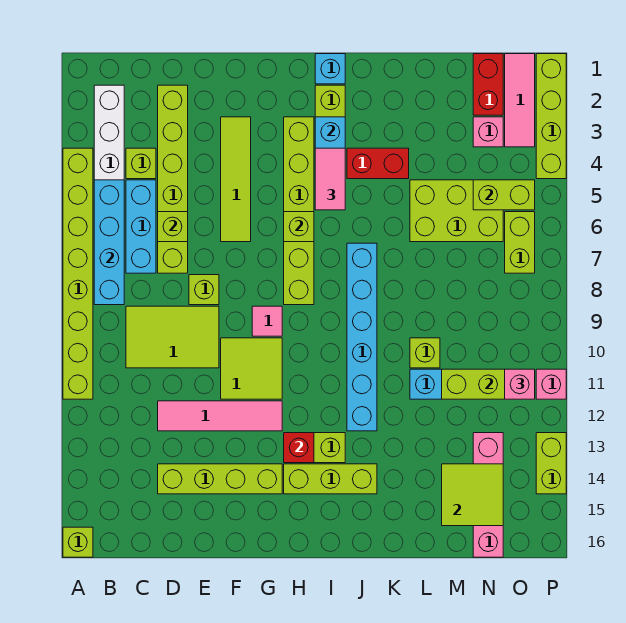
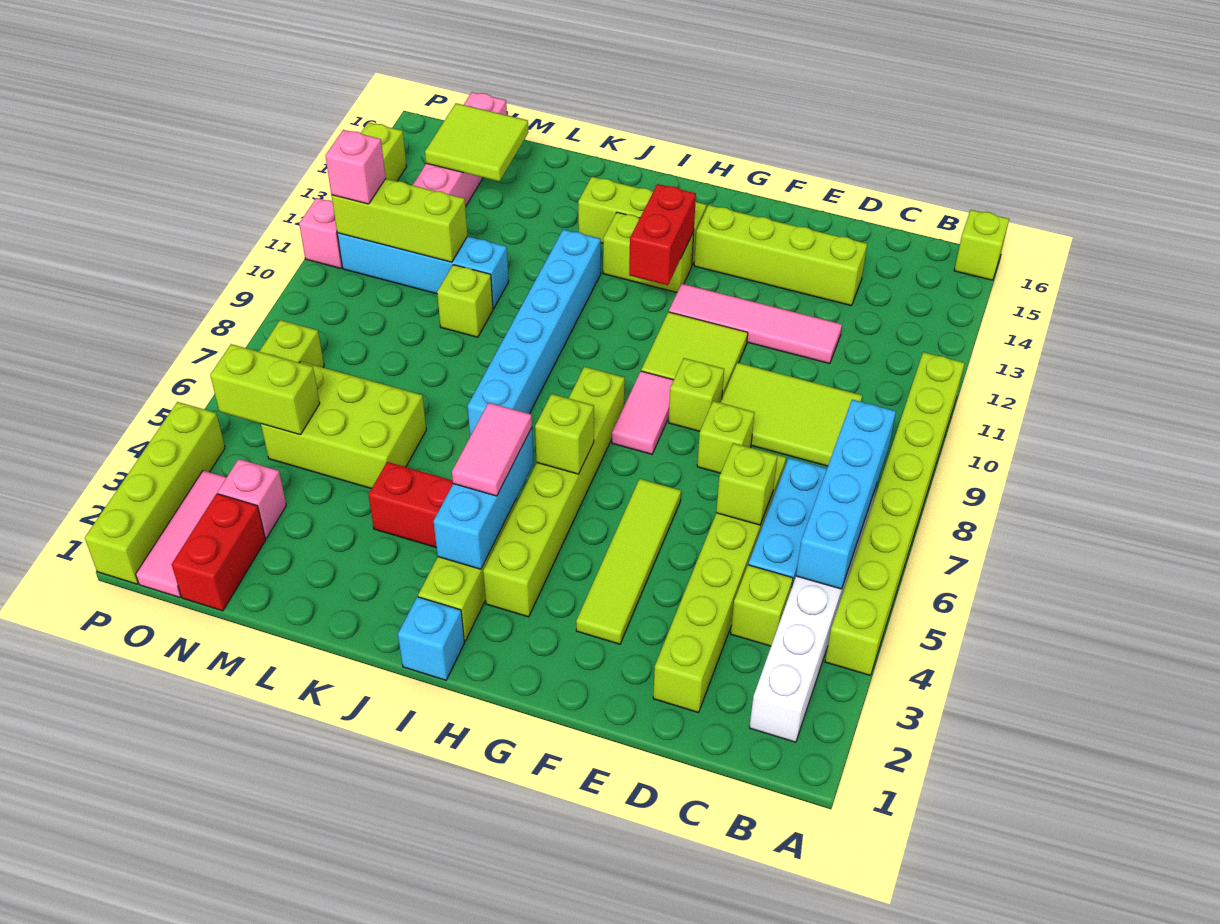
none -> lime 1x1 brick [669,358,724,431]
pink 1x1 tile [252,306,282,336] -> pink 1x2 tile [612,371,674,454]
red 1x1 brick [284,433,314,463] -> red 1x2 brick [629,184,696,285]

